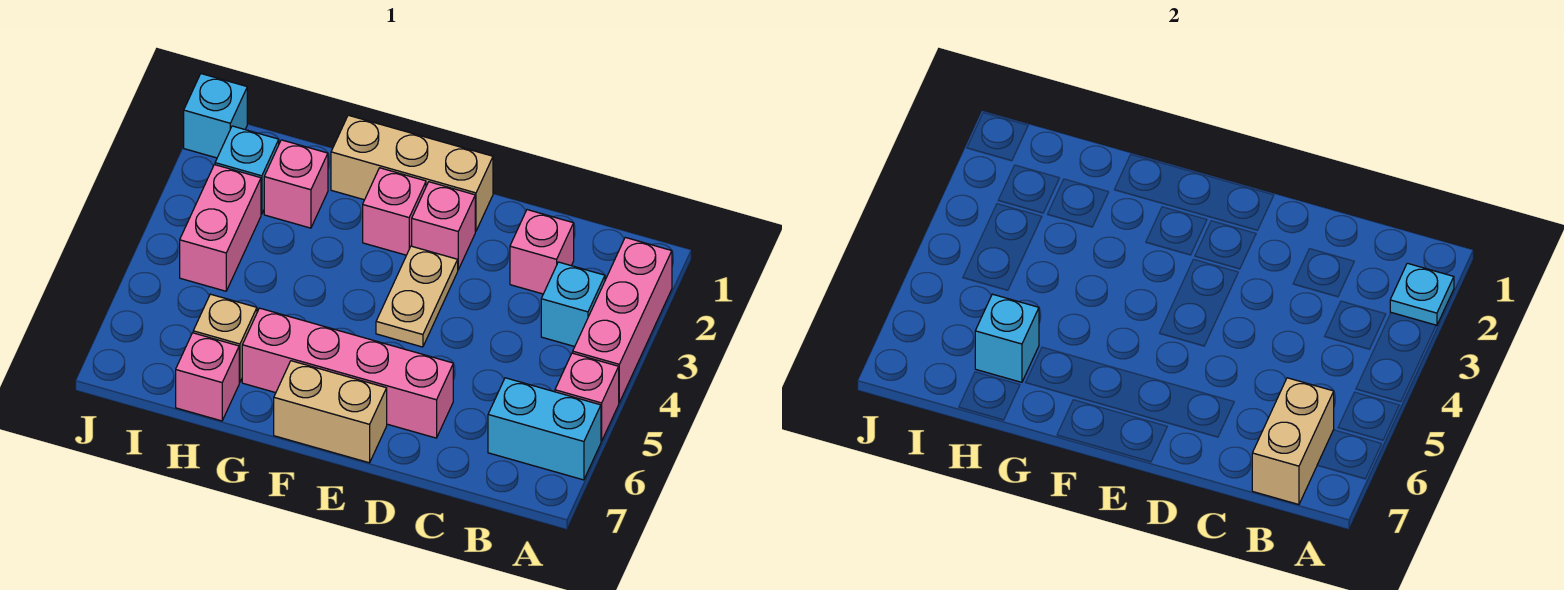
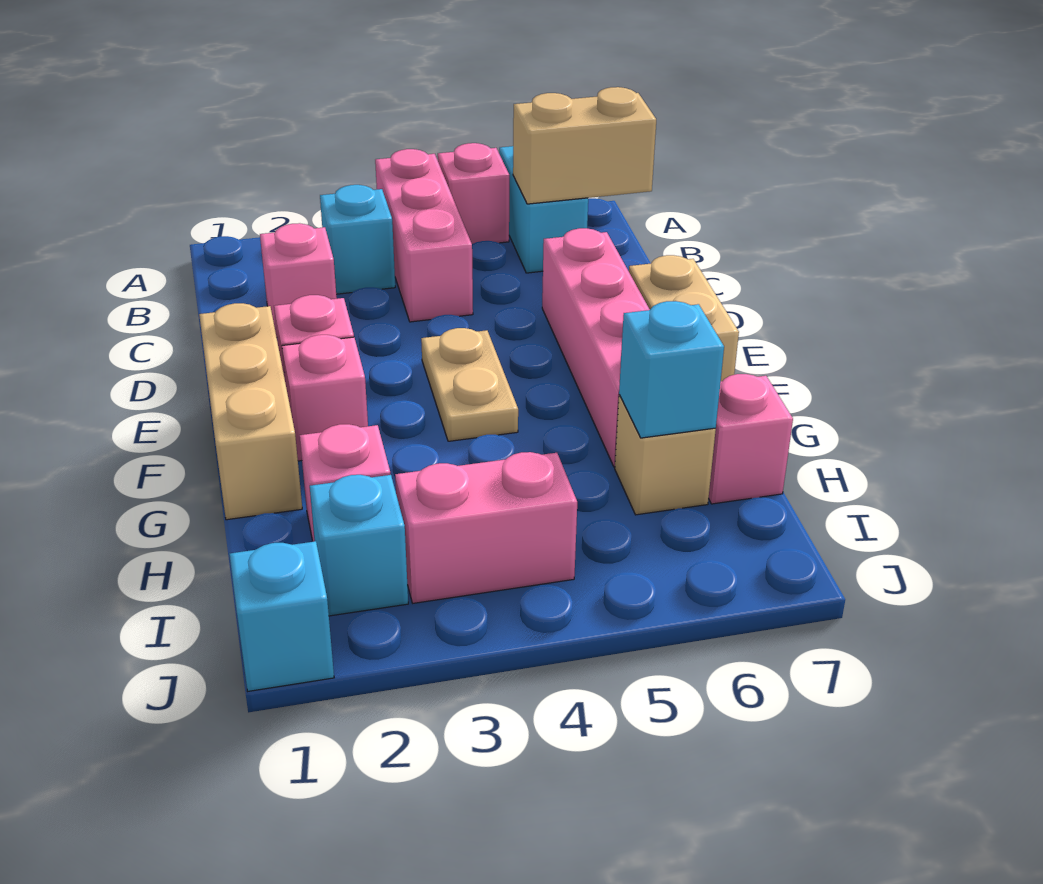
pink 1x3 brick [573,237,672,402] -> pink 1x3 brick turned to [375,149,473,322]
cyan 1x1 plate [1390,263,1454,326] -> none
tan 1x2 plate [376,246,458,347] -> tan 1x2 plate turned to [421,328,518,441]

